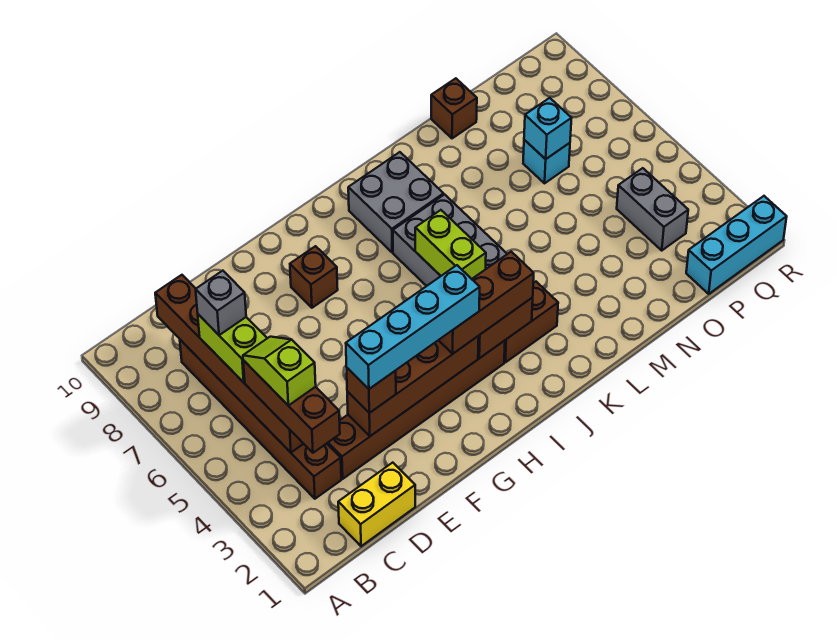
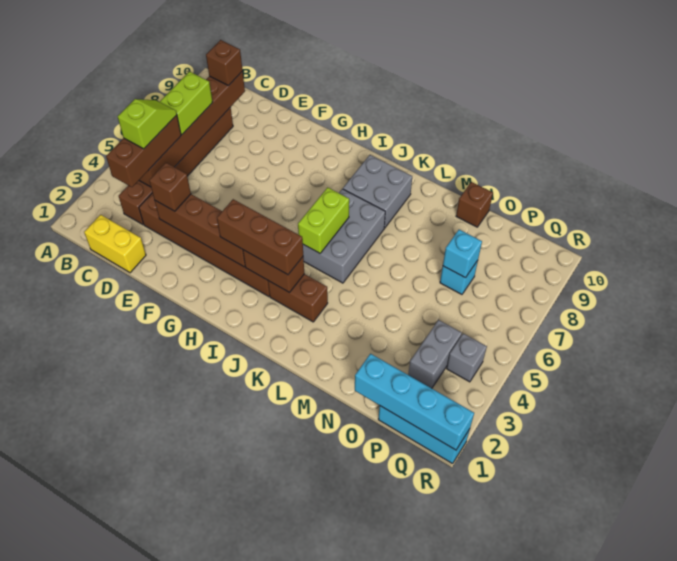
grey 1x1 brick [196,271,246,335] -> grey 1x1 brick moved to [447,333,487,382]
cyan 1x4 brick [346,265,480,389] -> cyan 1x4 brick moved to [355,354,474,450]
brown 1x1 brick [290,246,338,308] -> brown 1x1 brick moved to [206,40,243,86]

